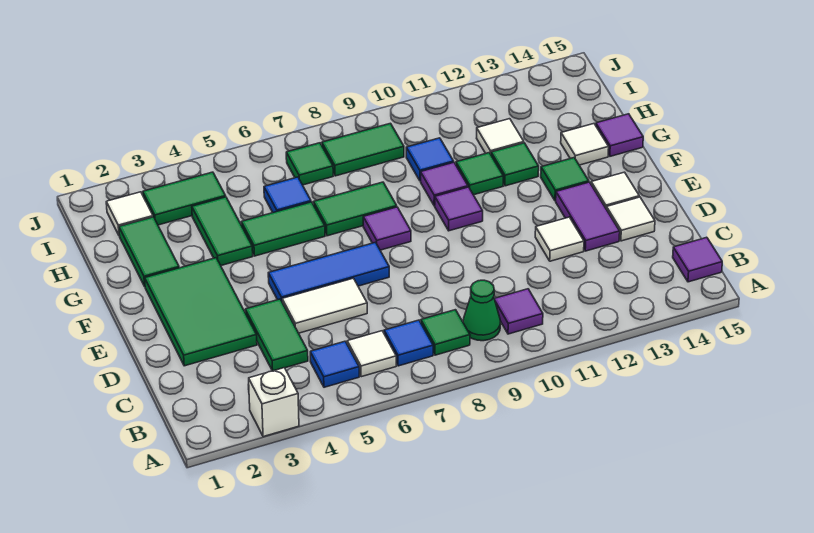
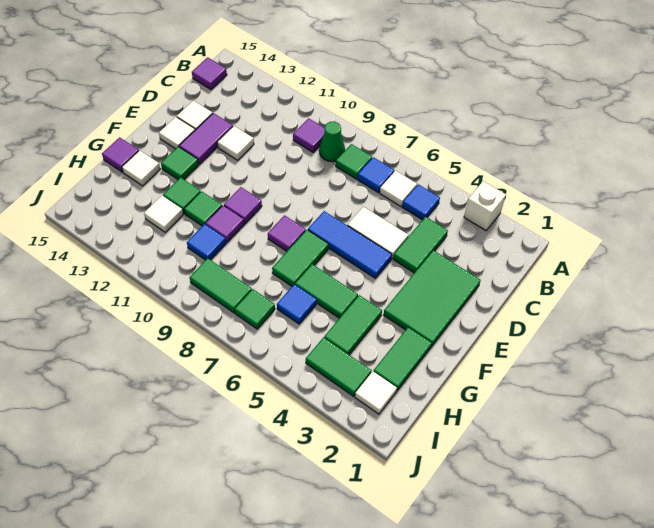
green 1x2 tile [313,182,397,236] -> green 1x2 tile turned to [272,230,329,286]

